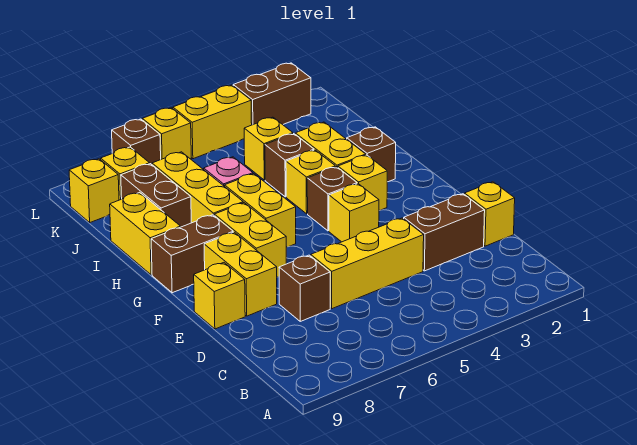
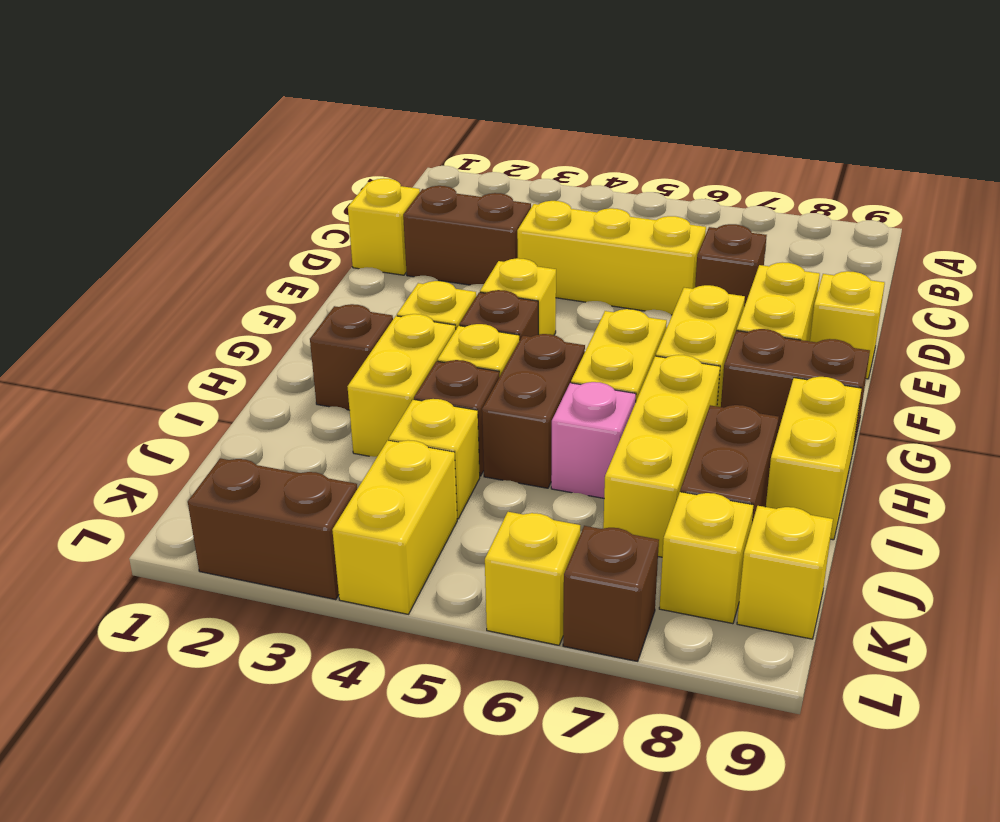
none -> brown 1x2 brick [482,334,585,488]
yellow 1x2 brick [173,85,252,159] -> yellow 1x2 brick turned to [332,440,457,614]

